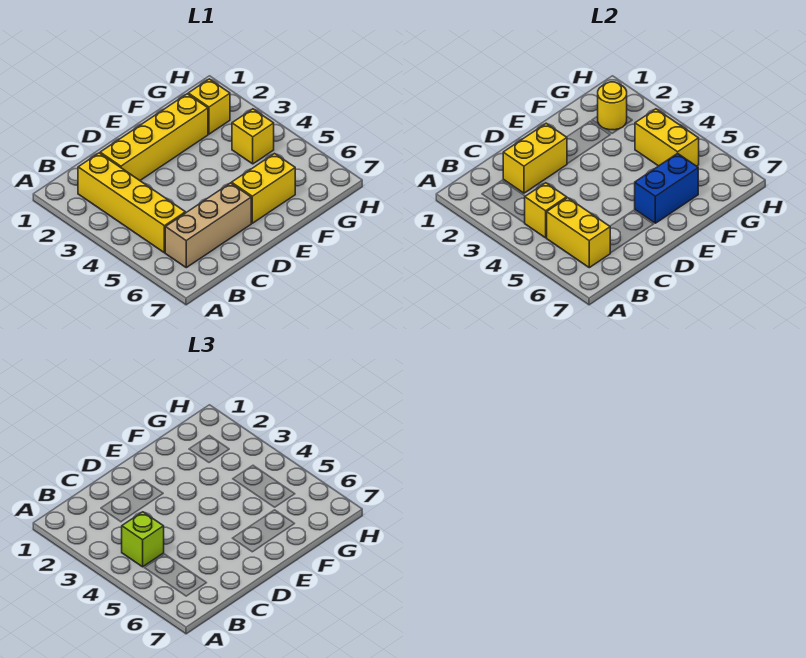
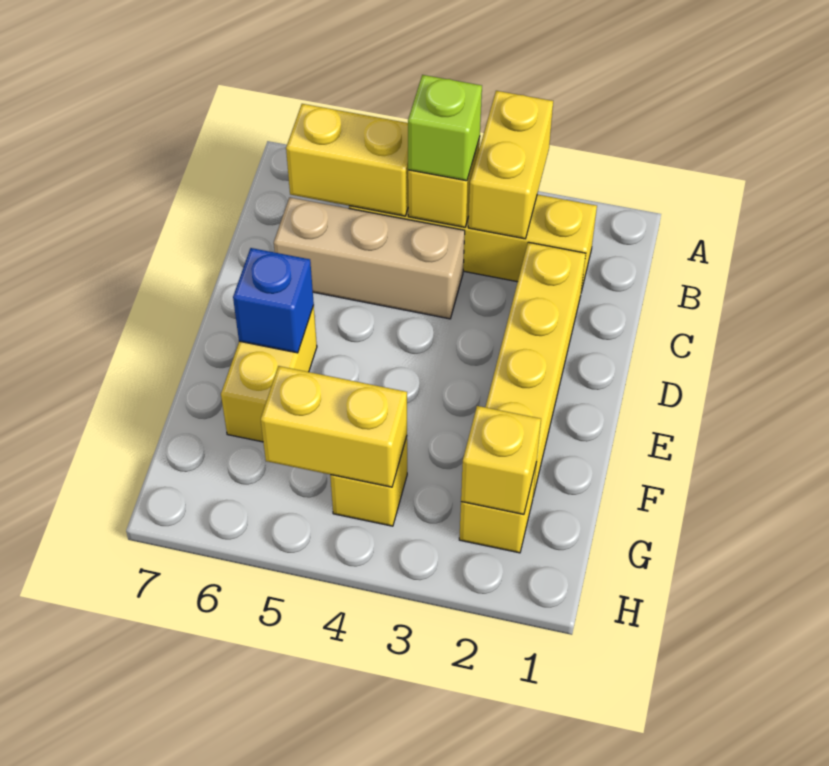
tan 1x3 brick [165,183,251,268] -> tan 1x3 brick turned to [274,197,465,319]
yellow 1x2 brick [503,123,567,193] -> yellow 1x2 brick moved to [468,91,553,239]
blue 1x2 brick [635,153,698,223] -> blue 1x1 brick [233,248,314,353]
yellow 1x1 round brick [598,82,627,130] -> yellow 1x1 brick [461,406,541,514]

